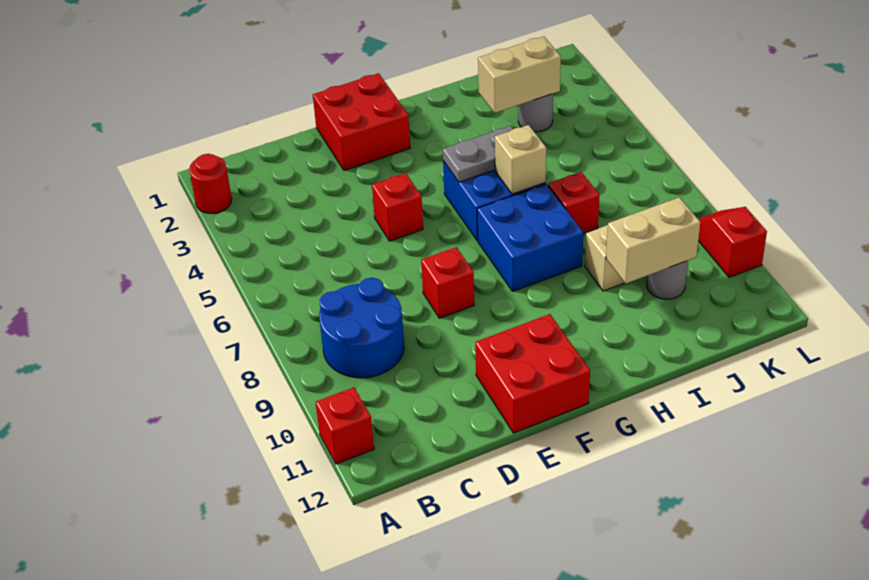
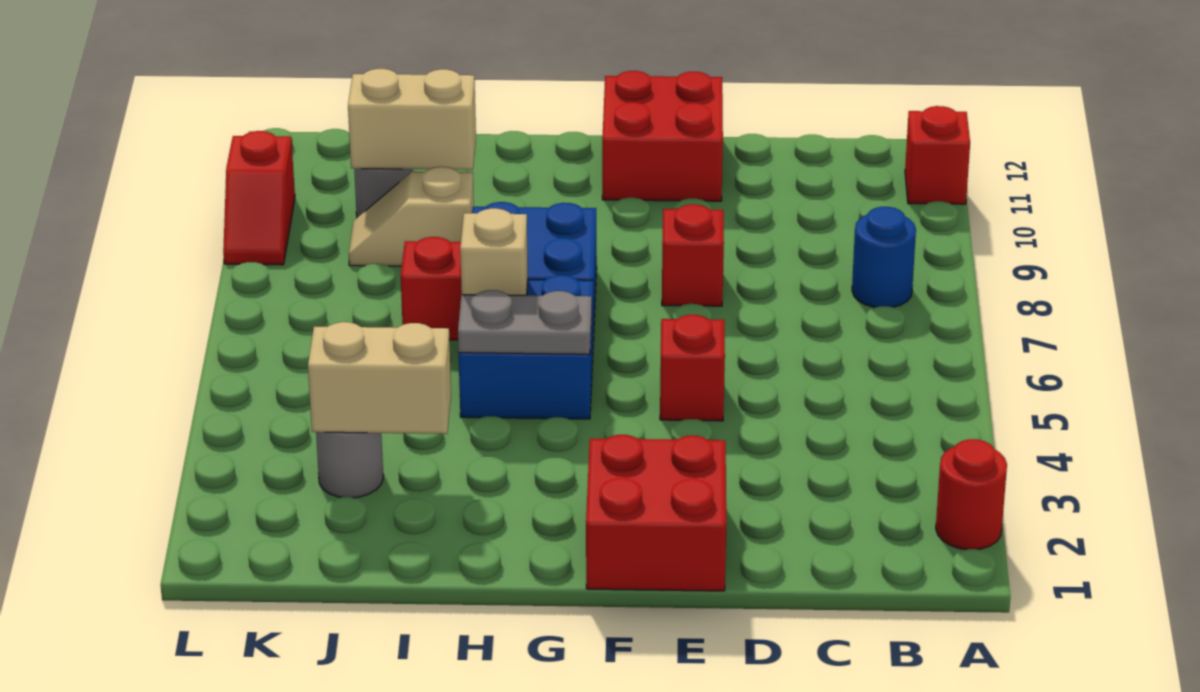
blue 2x2 round brick [319,278,404,378] -> blue 1x1 round brick [852,207,916,307]

